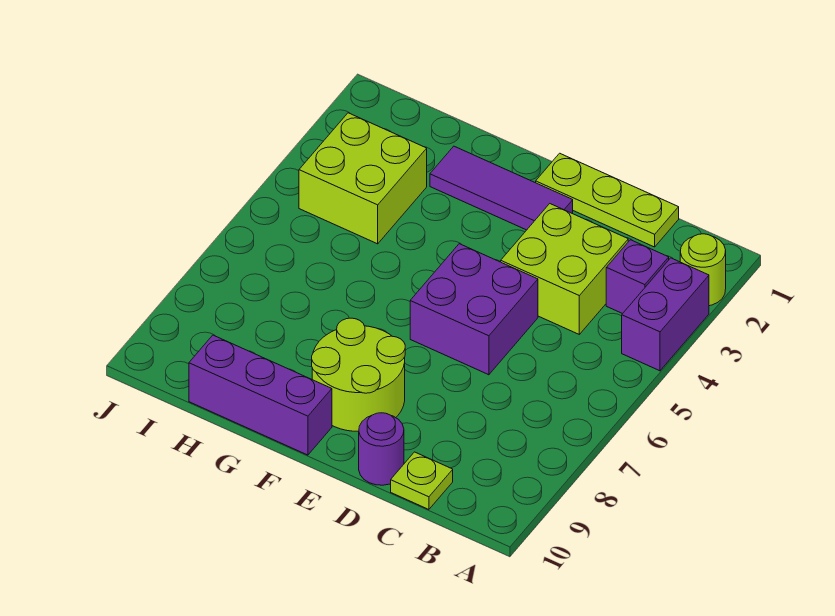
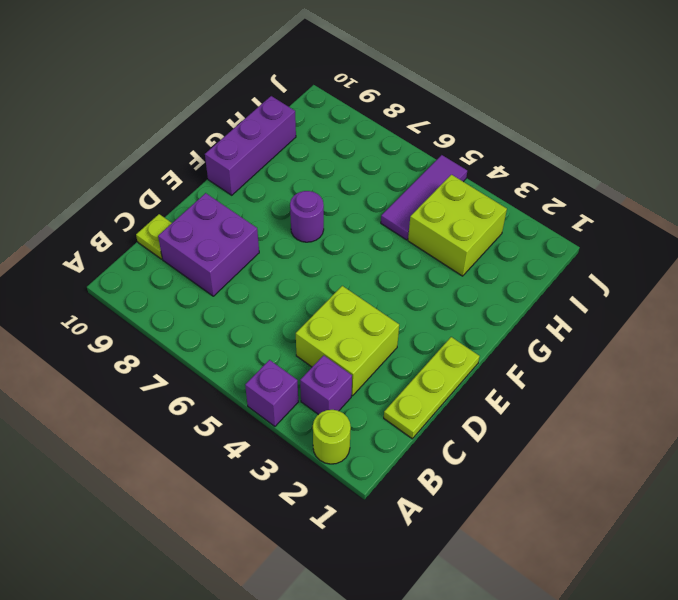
purple 1x2 brick [622,258,709,371] -> purple 1x1 brick [245,360,298,426]
purple 2x2 brick [410,244,538,375] -> purple 2x2 brick moved to [158,193,259,296]
purple 1x1 round brick [359,413,404,485] -> purple 1x1 round brick moved to [290,191,324,242]
purple 1x3 tile [430,146,573,230] -> purple 1x3 tile moved to [381,155,467,240]
lime 2x2 round brick [312,318,405,431] -> none

